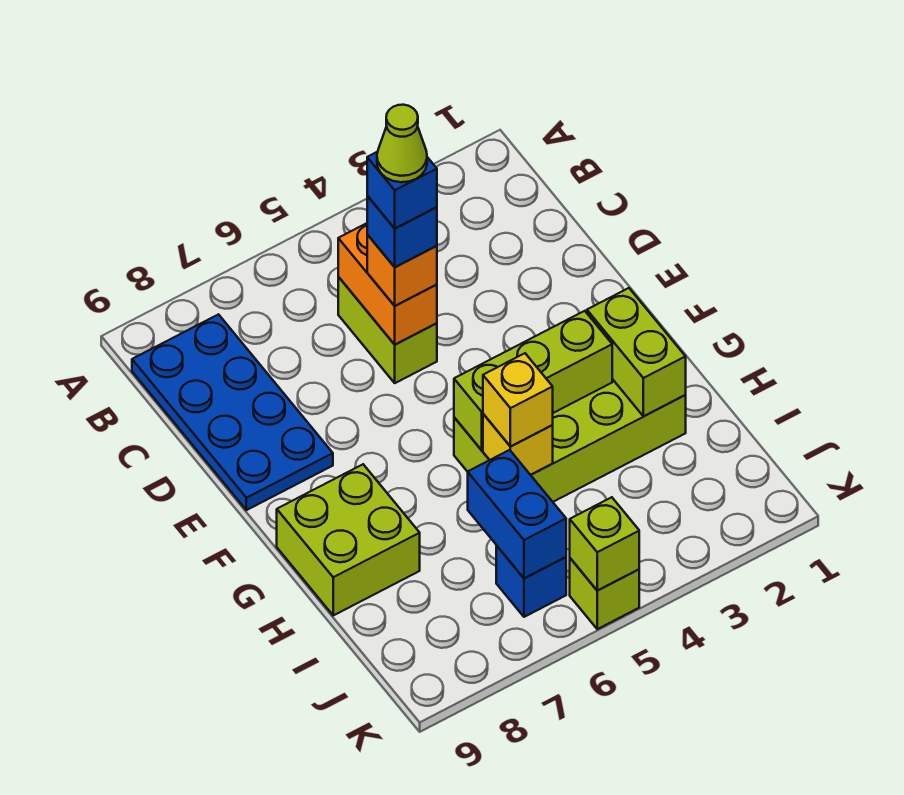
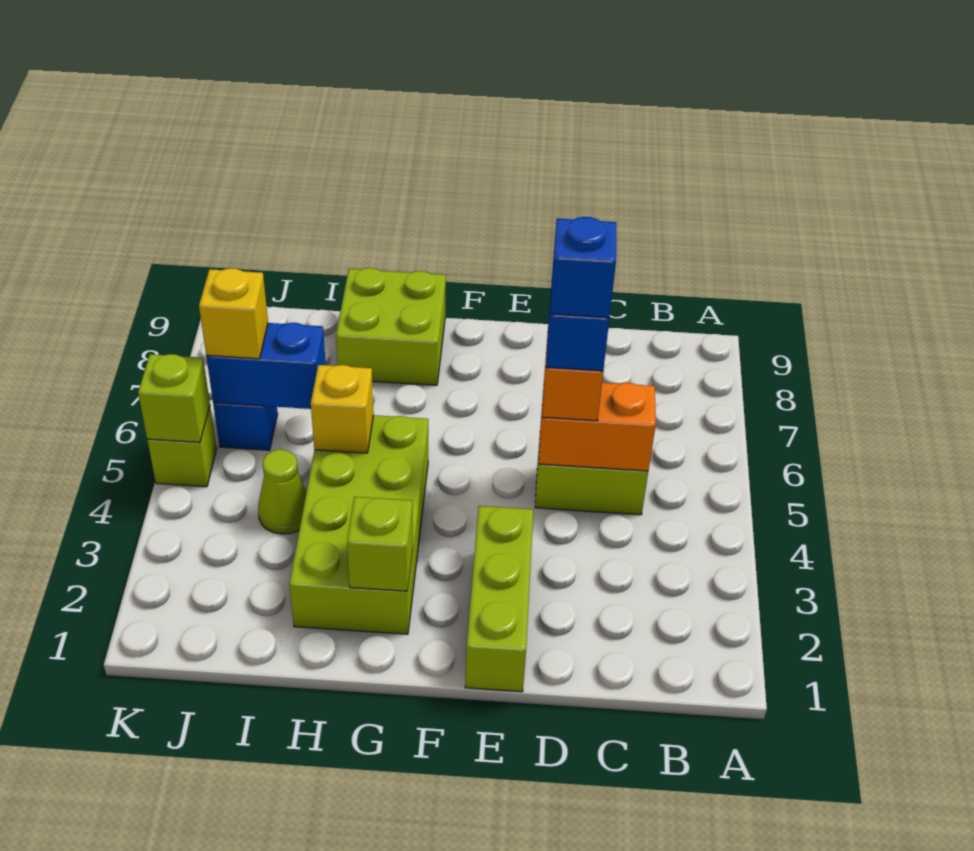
blue 2x4 plate [132,314,333,510] -> none
lime 1x1 cone [377,105,427,182] -> lime 1x1 cone moved to [258,450,306,534]
lime 1x2 brick [587,288,686,416] -> lime 1x1 brick [347,497,413,591]
lime 1x3 brick [454,311,612,450] -> lime 1x3 brick moved to [465,506,533,692]
yellow 1x1 brick [483,353,553,447] -> yellow 1x1 brick moved to [199,268,268,359]

